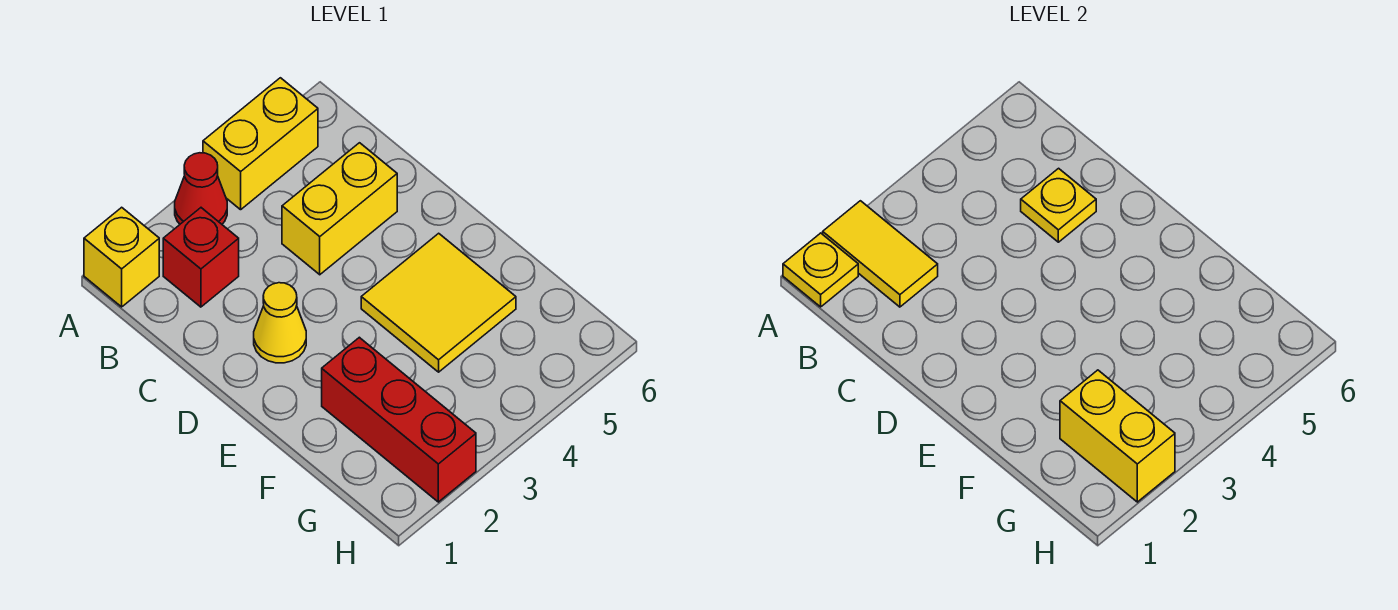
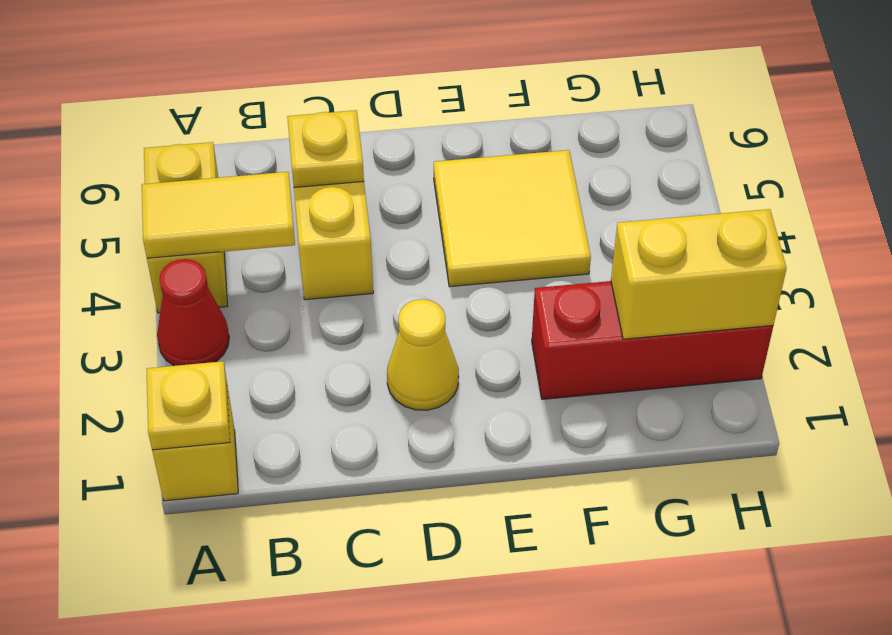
yellow 1x2 tile [823,201,938,307] -> yellow 1x2 tile moved to [142,172,295,258]
red 1x1 brick [163,208,239,307] -> none

